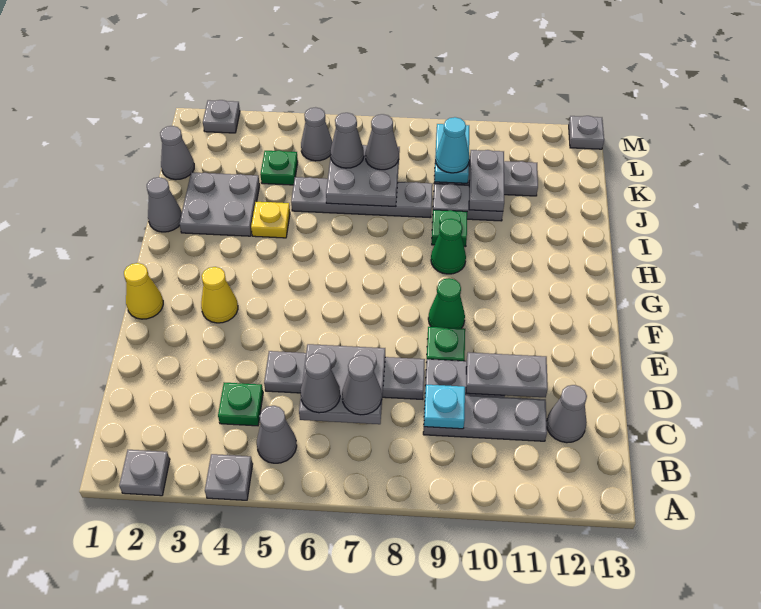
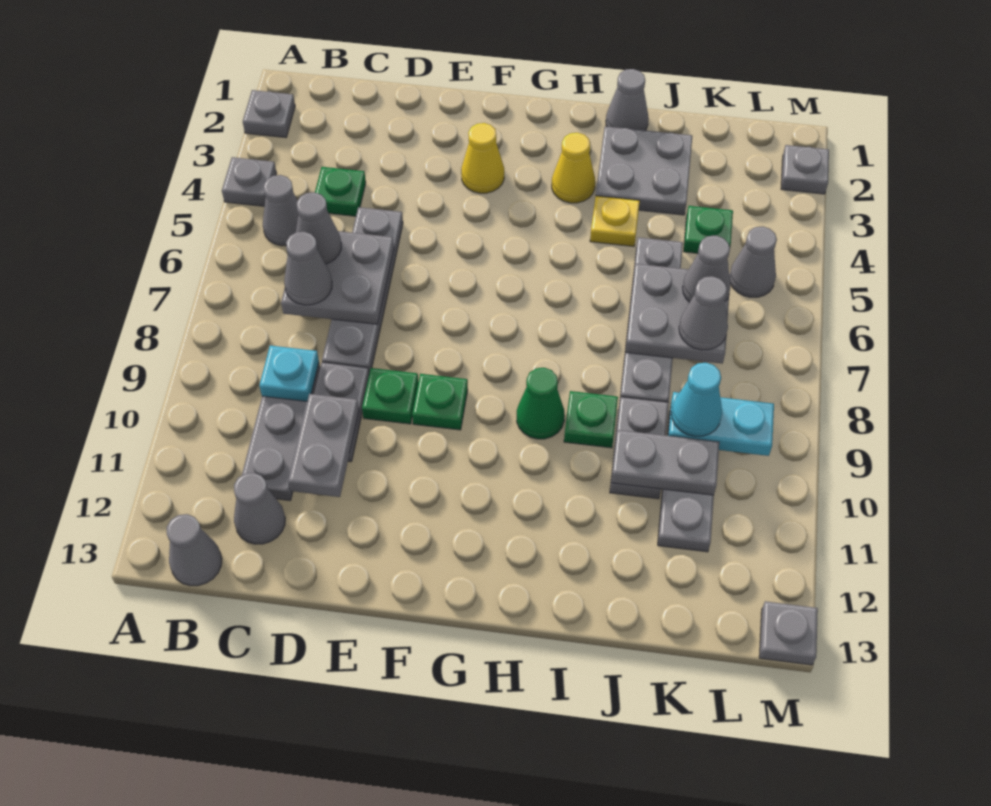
yellow 1x1 cone [124,263,163,319] -> yellow 1x1 cone moved to [552,133,595,203]
green 1x1 cone [428,278,465,328] -> green 1x1 plate [412,374,468,430]
grey 1x1 cone [160,126,194,180] -> grey 1x1 cone moved to [167,514,222,586]

